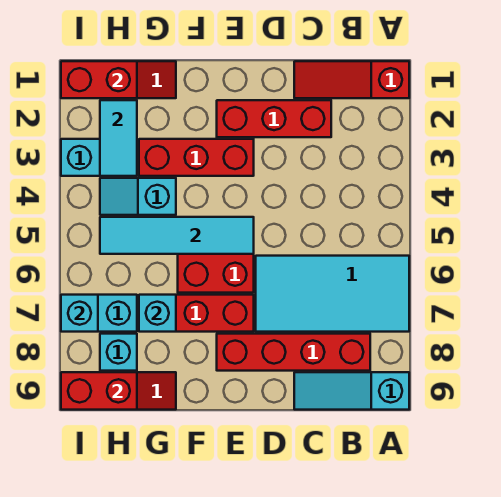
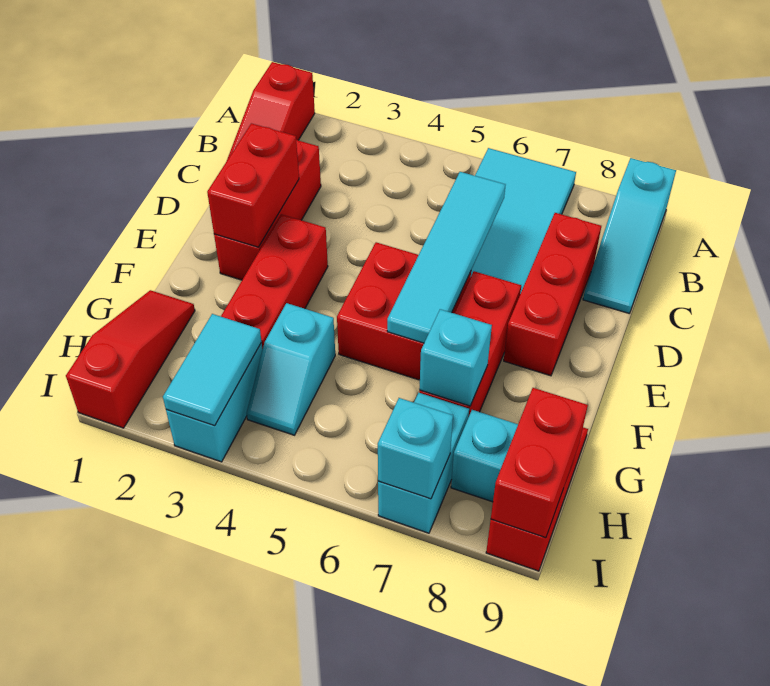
red 1x4 brick [217,334,370,371] -> red 1x3 brick [504,213,601,376]
cyan 1x4 tile [100,217,254,254] -> cyan 1x4 tile moved to [387,172,505,343]
red 1x2 brick [61,61,137,98] -> red 1x2 brick moved to [207,123,299,247]
cyan 1x2 tile [100,100,137,176] -> cyan 1x2 tile turned to [163,314,262,426]

